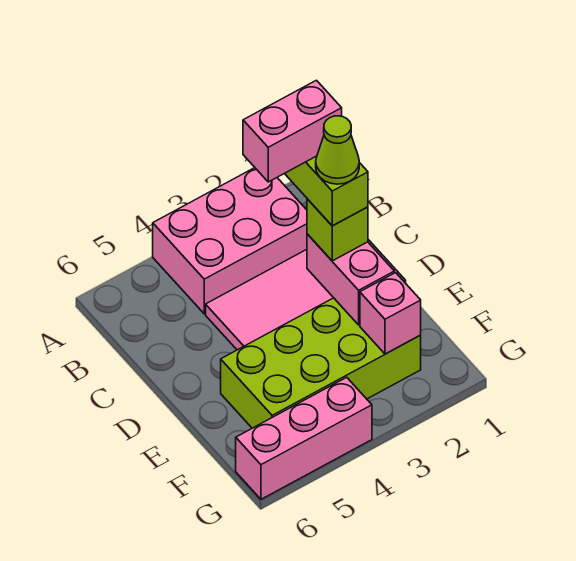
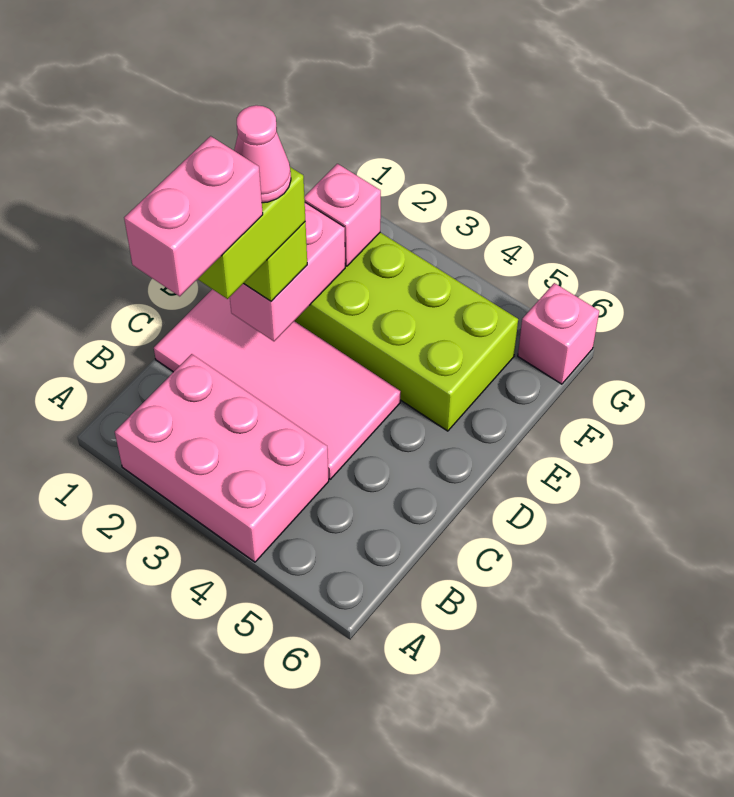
pink 1x2 brick [243,80,342,182] -> pink 1x2 brick turned to [124,136,263,296]
lime 1x1 cone [316,116,359,184] -> pink 1x1 cone [234,105,291,203]
pink 1x3 brick [236,377,372,499] -> pink 1x1 brick [518,283,599,384]

